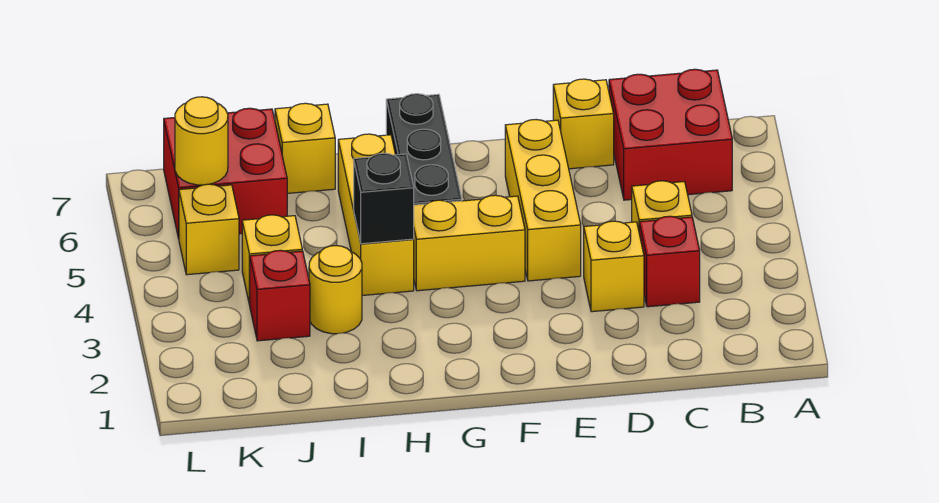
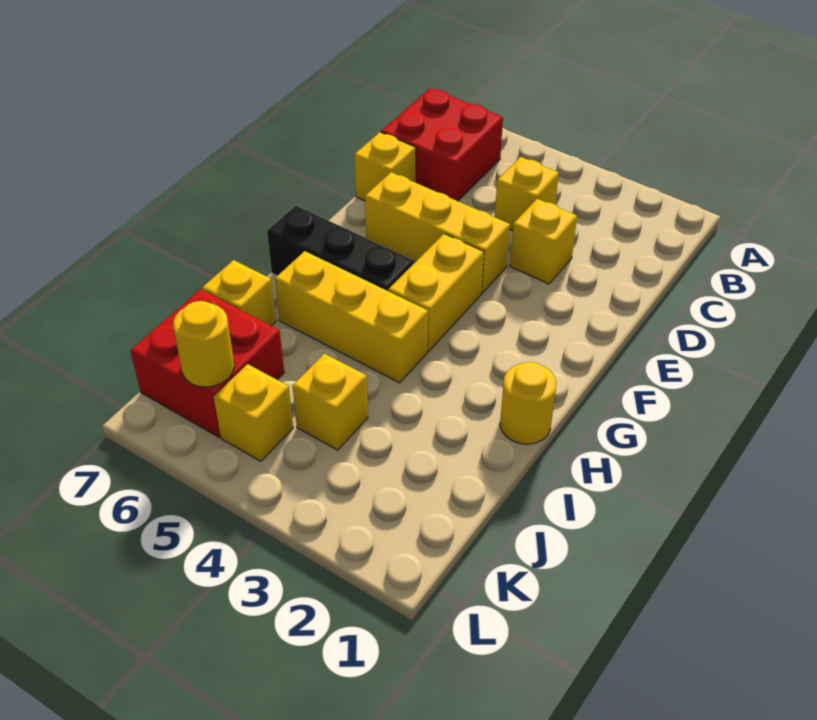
red 1x1 brick [639,216,700,307] -> none
black 1x1 brick [354,153,414,244] -> none
yellow 1x1 round brick [309,246,362,334] -> yellow 1x1 round brick moved to [500,362,556,444]
red 1x1 brick [250,250,310,341] -> none

